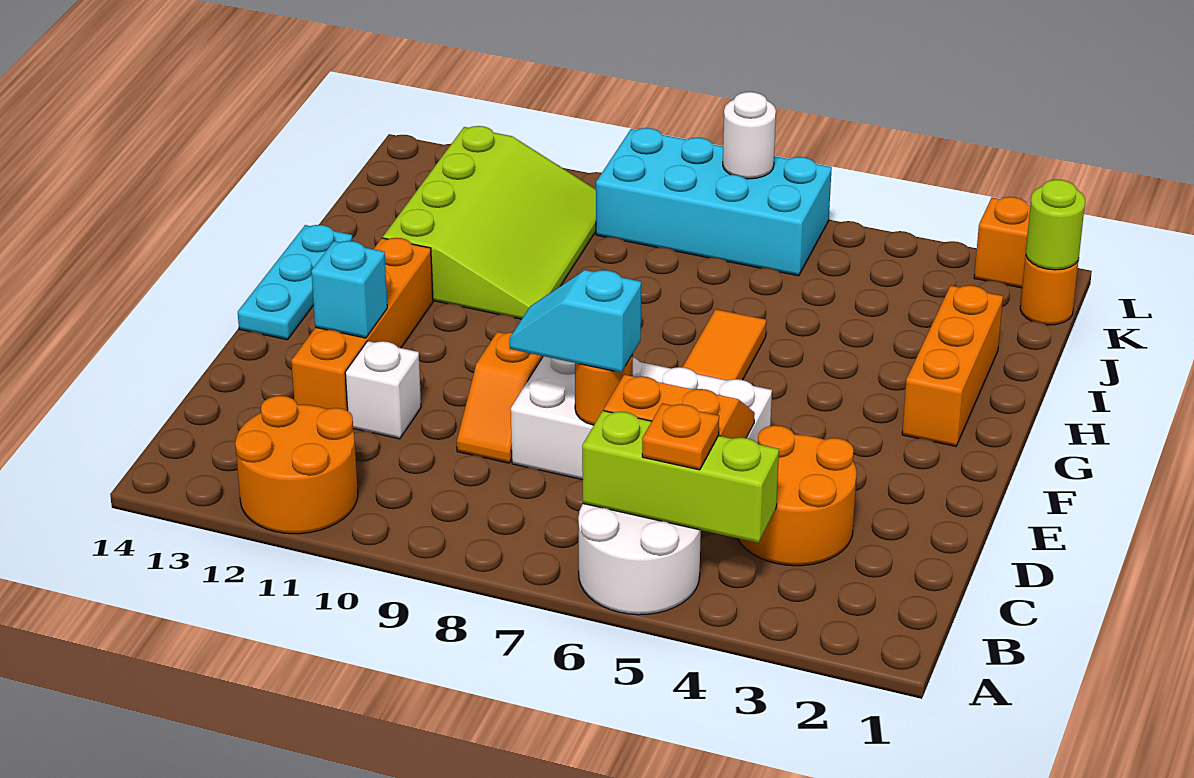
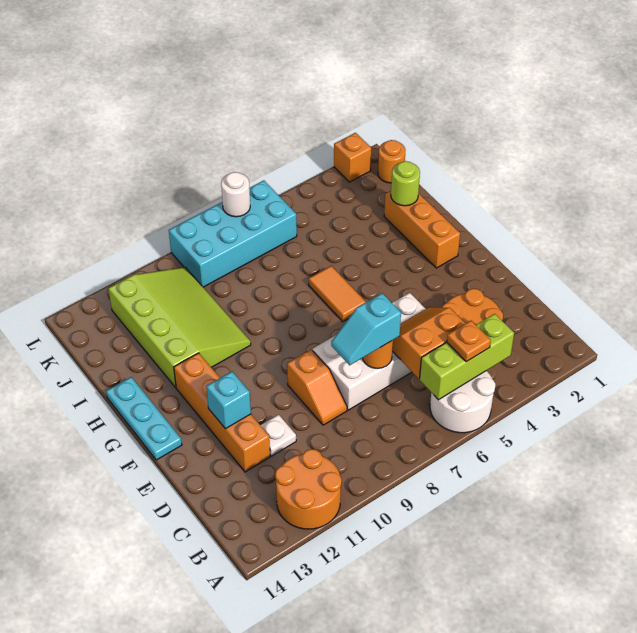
white 1x1 brick [345,341,421,439] -> white 1x1 plate [261,415,296,456]
lime 1x1 round brick [1026,180,1085,270] -> lime 1x1 round brick moved to [391,161,420,206]

